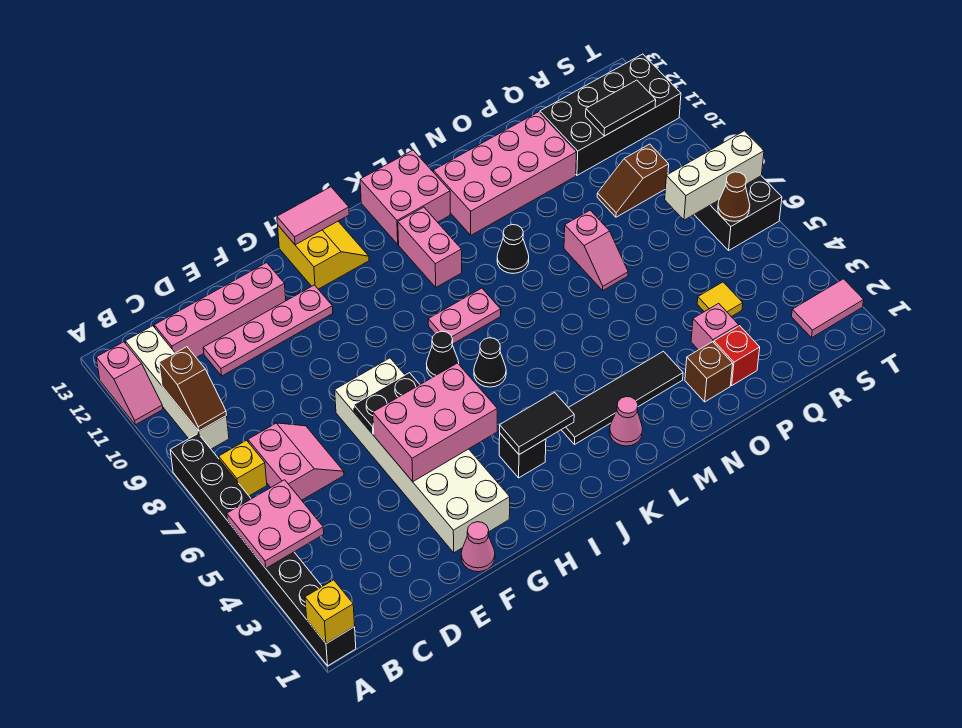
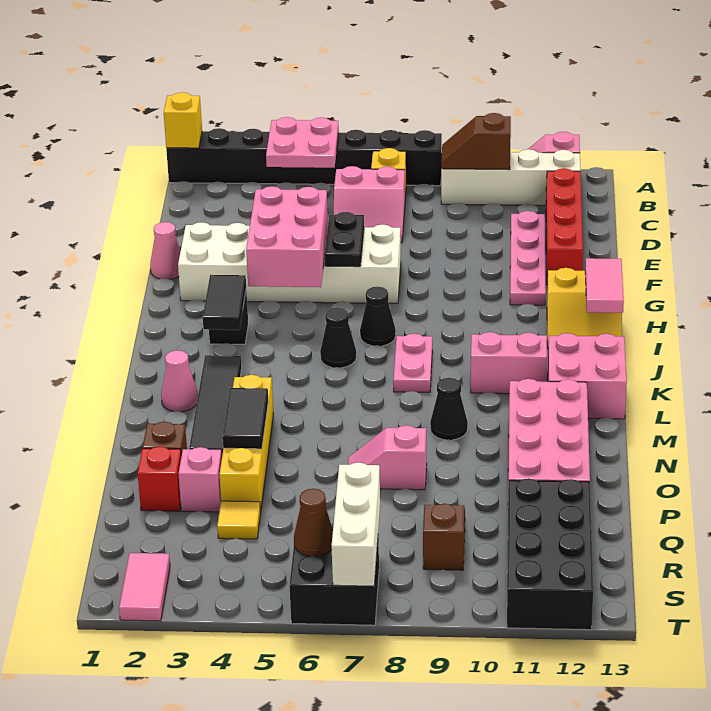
pink 1x4 brick [154,263,286,358] -> red 1x4 brick [546,168,583,285]
none -> yellow 1x4 brick [220,375,273,512]
black 1x2 tile [586,80,656,136] -> black 1x2 tile moved to [223,388,268,449]

